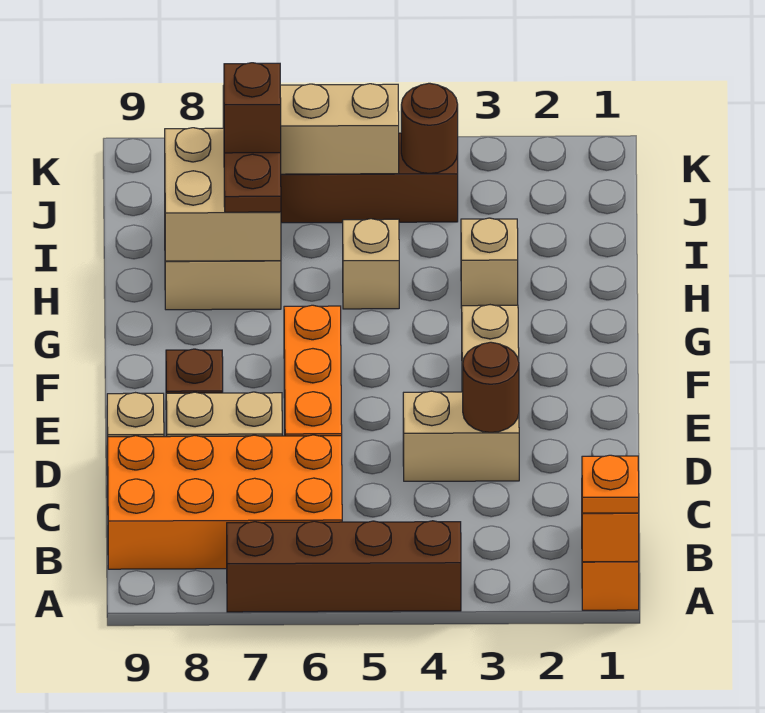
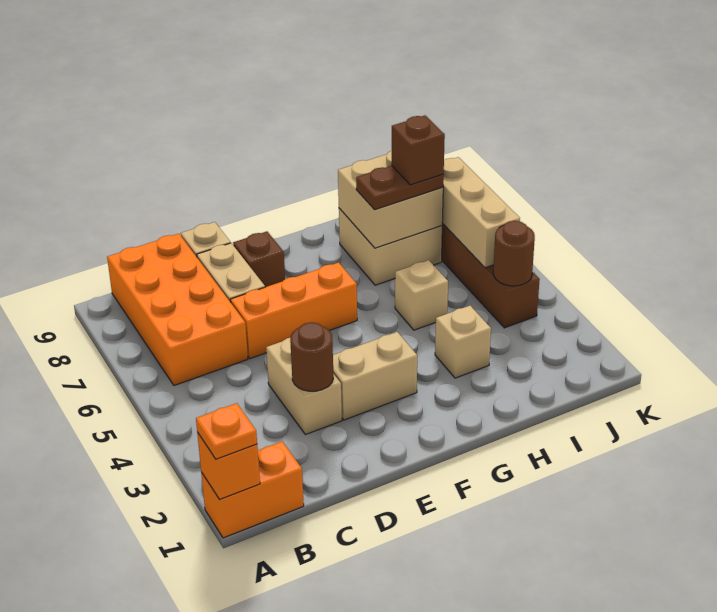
brown 1x4 brick [227,521,461,612] -> none

